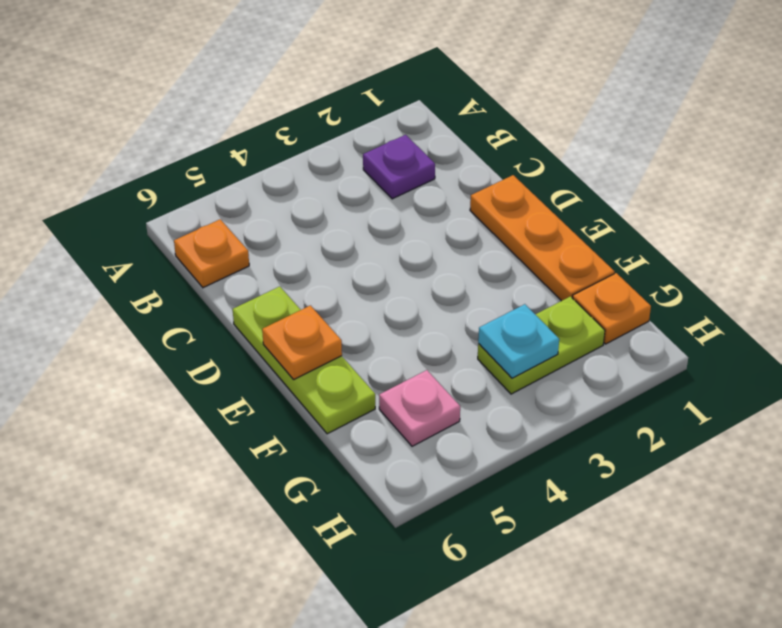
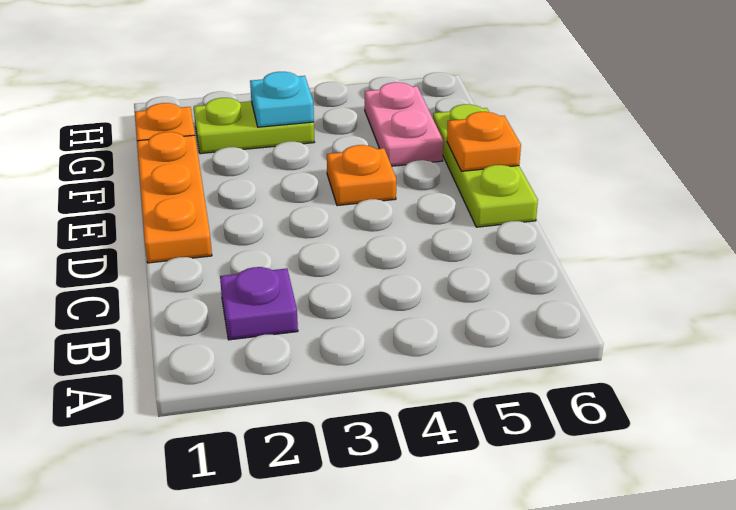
orange 1x1 plate [174,219,249,288] -> orange 1x1 plate moved to [327,145,396,206]
pink 1x1 plate [379,370,460,446] -> pink 1x2 plate [365,82,443,166]

